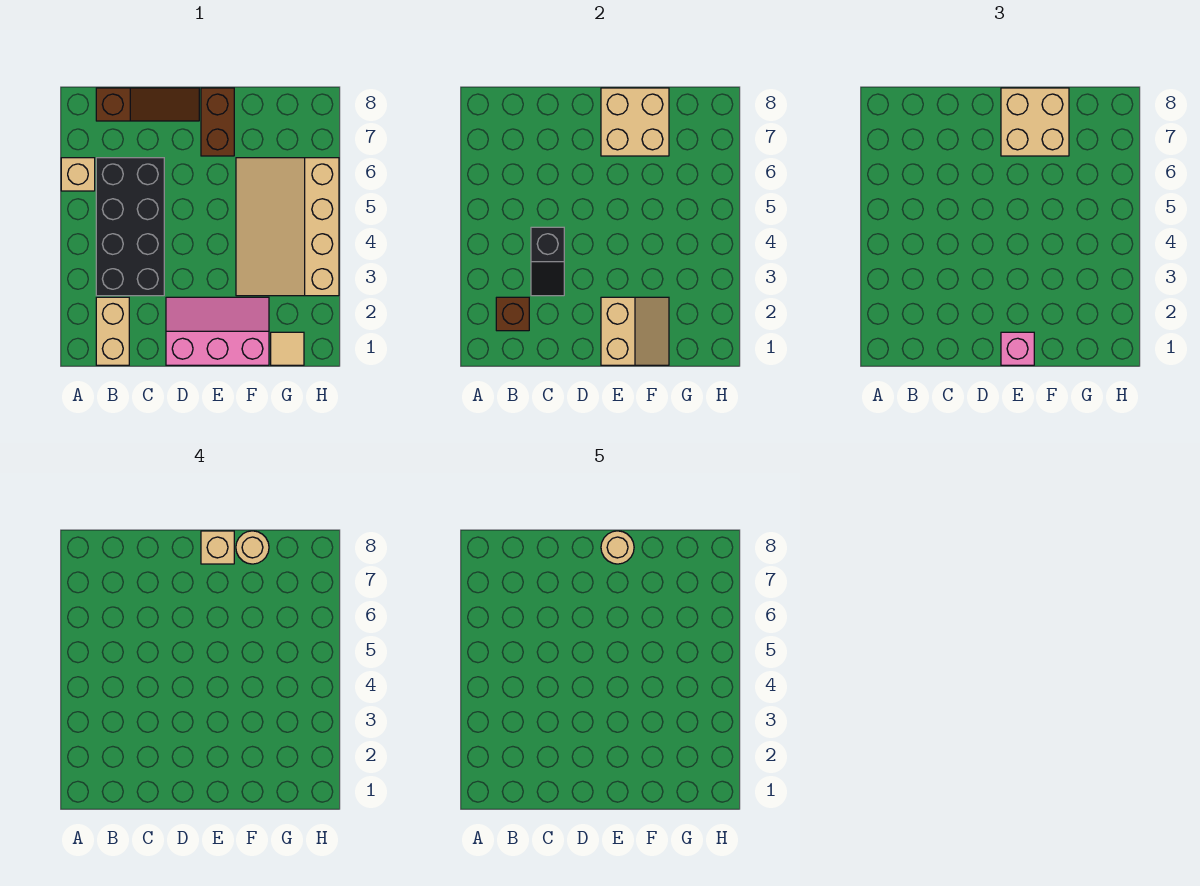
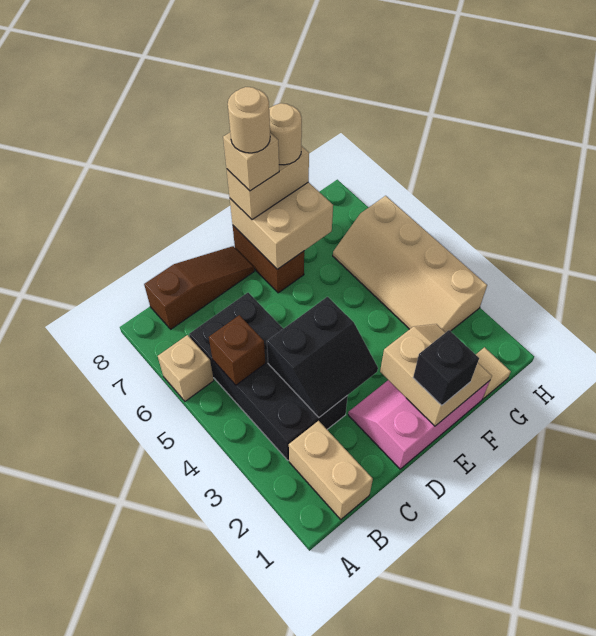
brown 1x1 brick [496,297,529,331] -> brown 1x1 brick moved to [209,315,265,385]
black 1x2 slope [531,227,564,296] -> black 2x2 slope [267,297,378,417]
pink 1x1 brick [1001,332,1034,365] -> black 1x1 brick [413,330,479,405]
tan 2x2 brick [1001,88,1069,156] -> tan 1x2 brick [227,146,309,220]
tan 3x4 slope [236,158,339,296] -> tan 2x4 slope [333,196,487,332]

